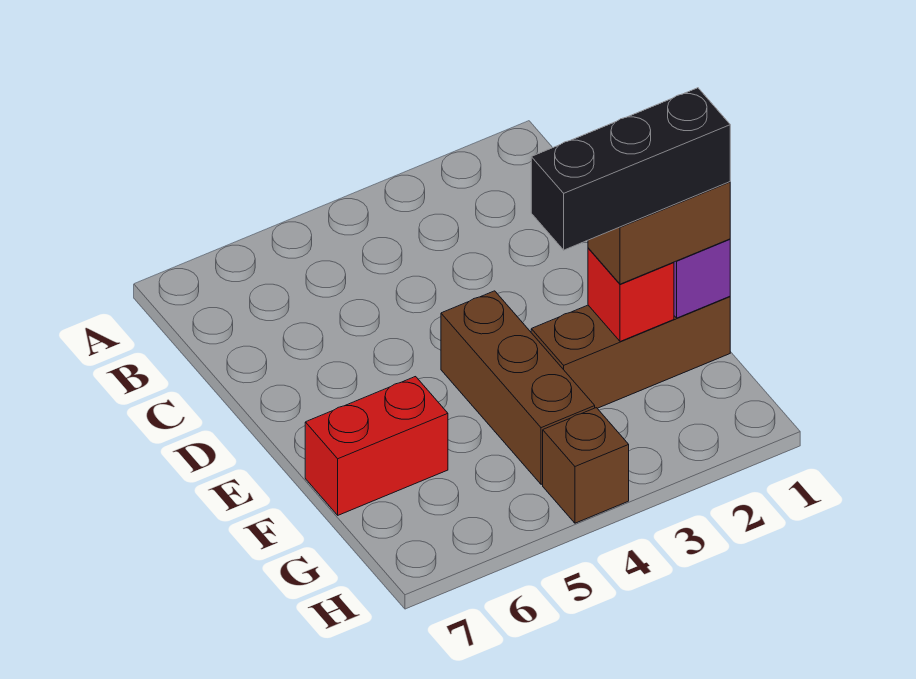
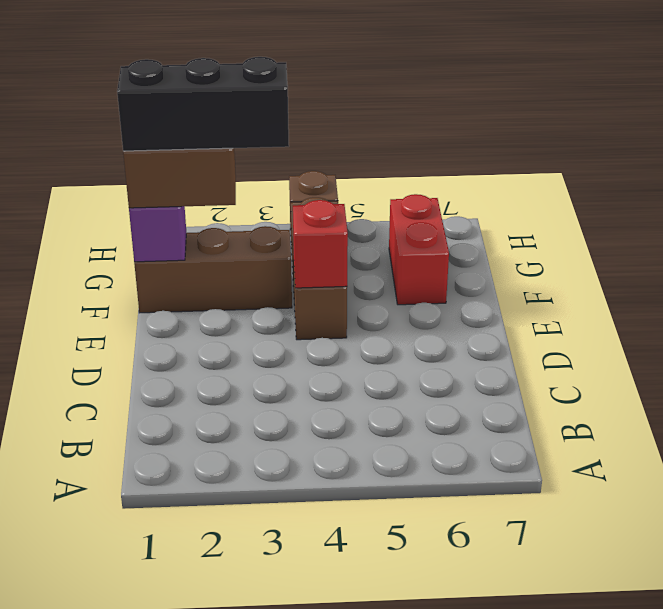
red 1x1 brick [588,248,674,342] -> red 1x1 brick moved to [293,200,348,288]
red 1x2 brick [305,377,448,515] -> red 1x2 brick turned to [389,194,449,305]

